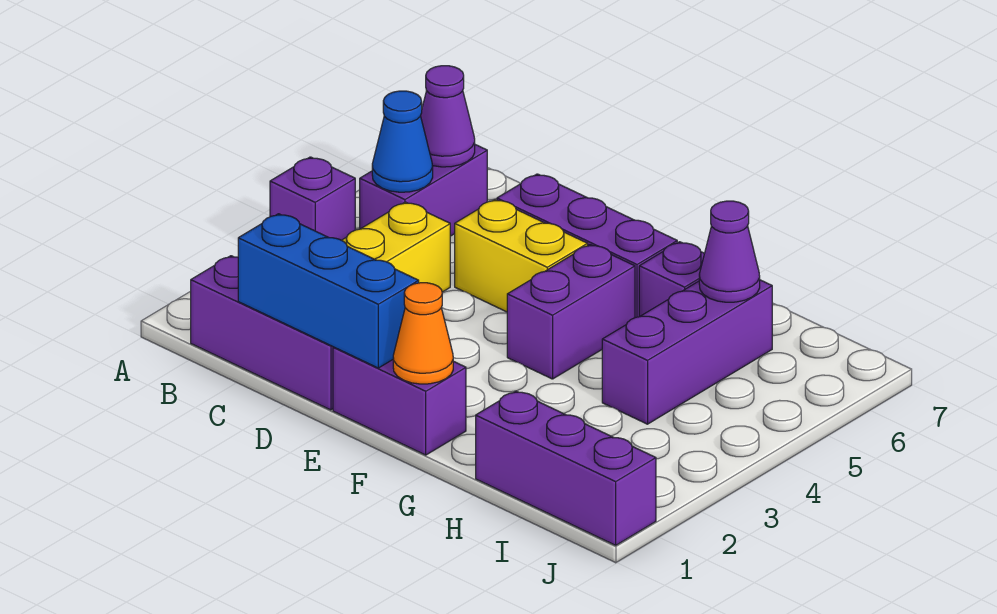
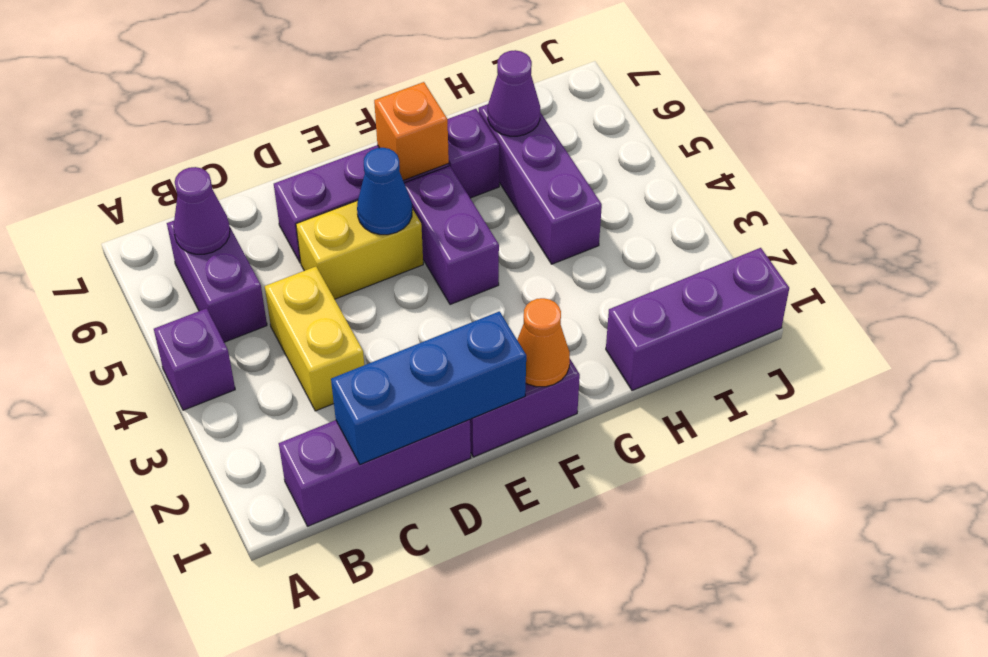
blue 1x1 cone [372,91,433,192] -> blue 1x1 cone moved to [357,148,412,235]
none -> orange 1x1 brick [374,82,449,181]

